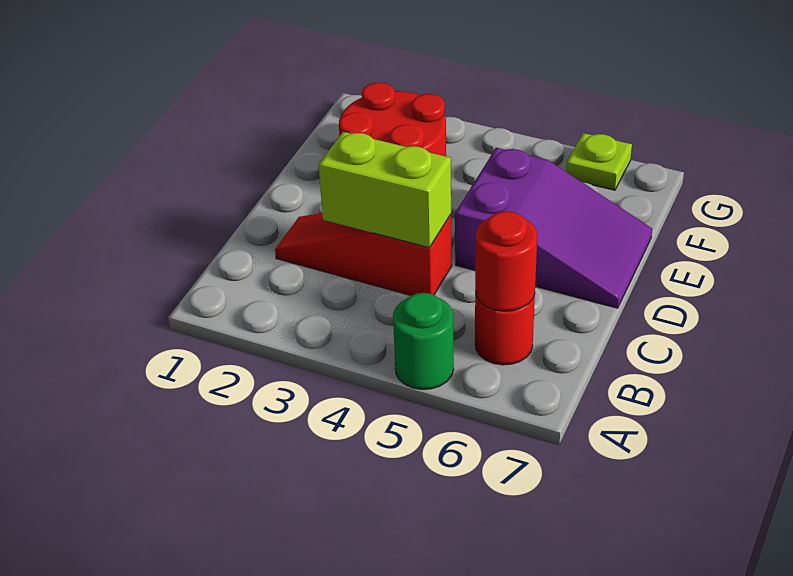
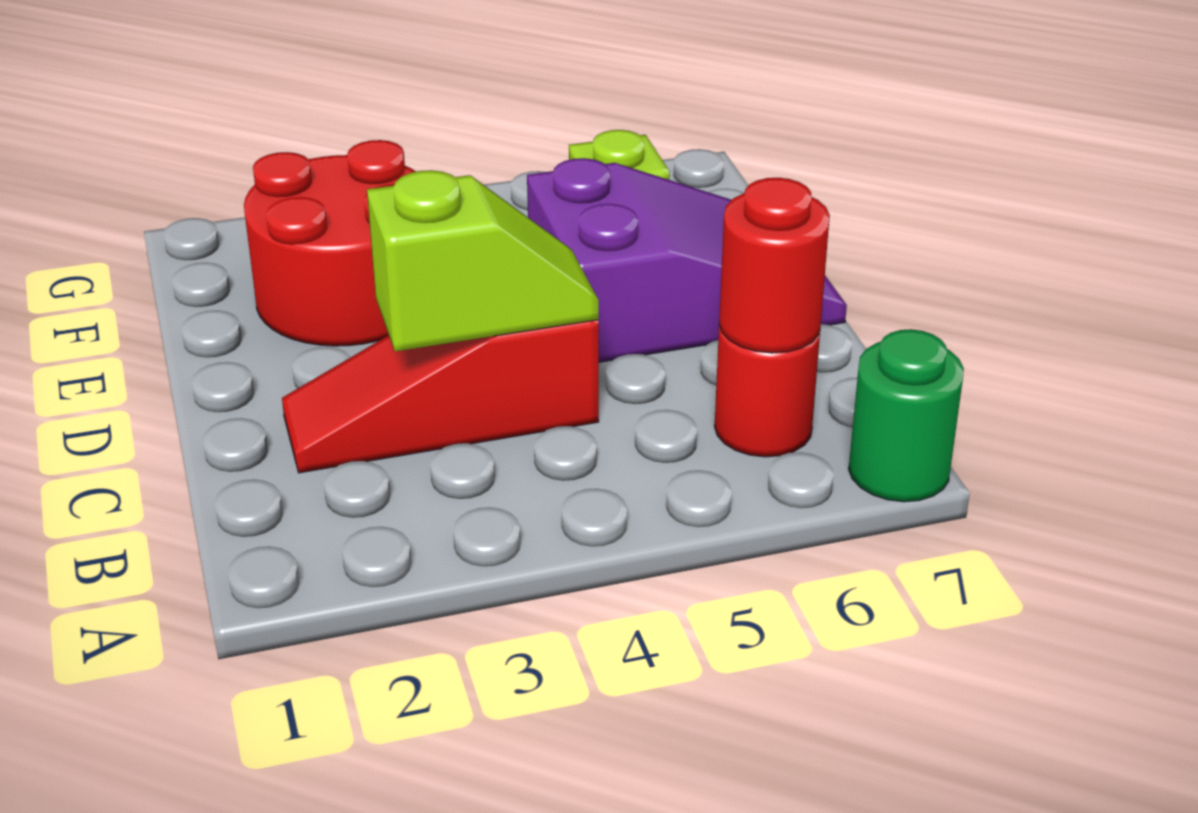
green 1x1 round brick [393,293,454,390] -> green 1x1 round brick moved to [849,329,964,502]
lime 1x2 brick [319,132,451,248] -> lime 1x2 slope [367,170,599,351]

